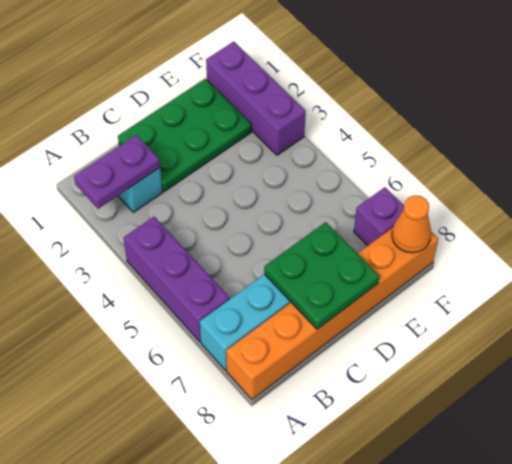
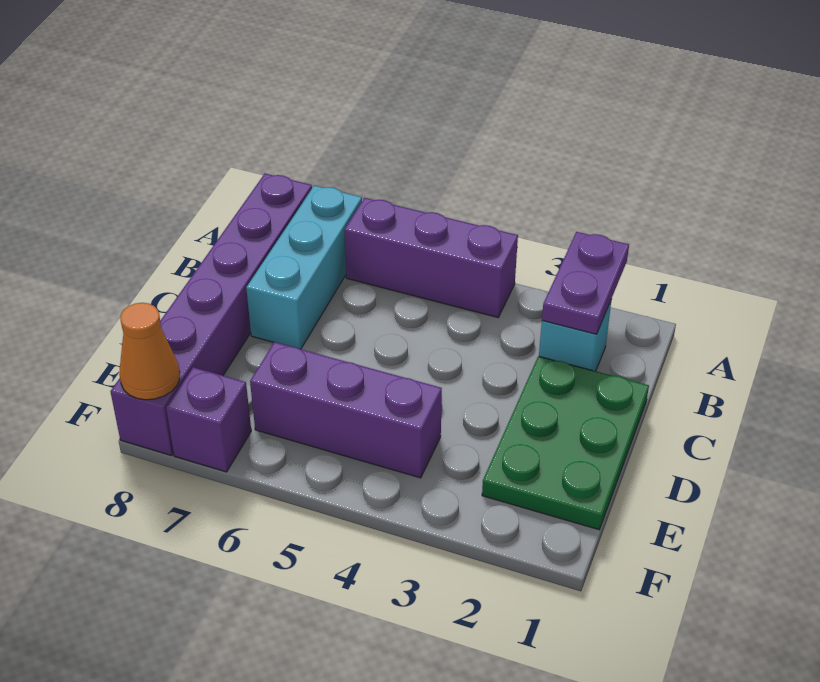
orange 1x6 brick [226,228,438,400] -> purple 1x6 brick [110,174,312,455]
green 2x2 plate [264,222,379,329] -> none
purple 1x3 brick [206,41,306,155] -> purple 1x3 brick moved to [250,342,442,478]

